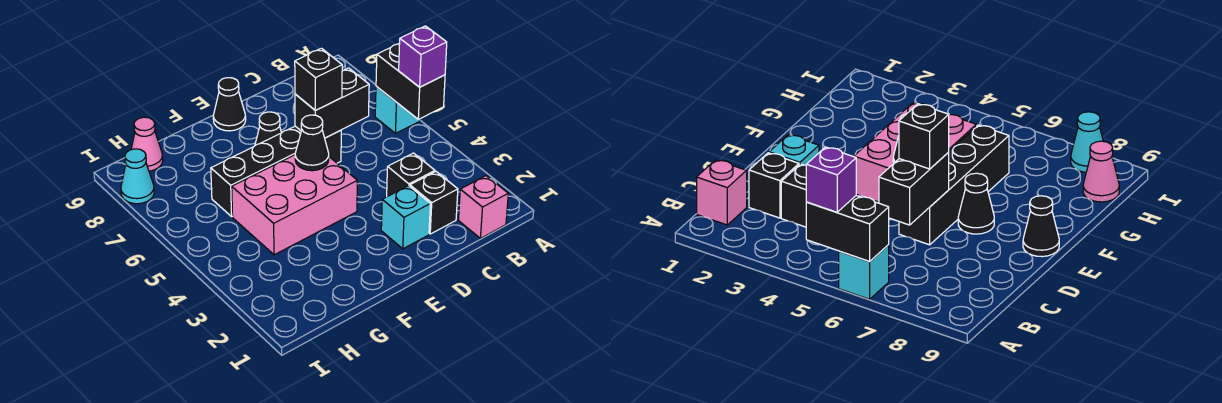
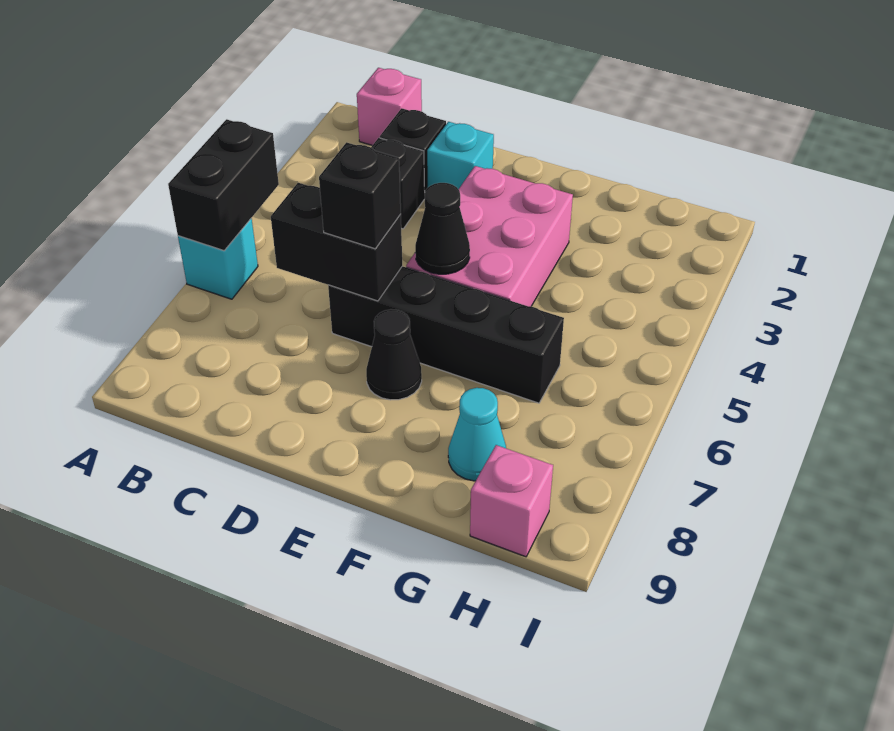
purple 1x1 brick [399,26,447,87] -> none
pink 2x3 brick [232,155,357,255] -> pink 2x3 brick turned to [406,166,573,306]
black 1x1 cone [213,78,246,131] -> none
pink 1x1 cone [131,117,163,171] -> pink 1x1 brick [470,445,553,557]
cyan 1x1 cone [121,149,154,204] -> cyan 1x1 cone moved to [448,388,506,481]

